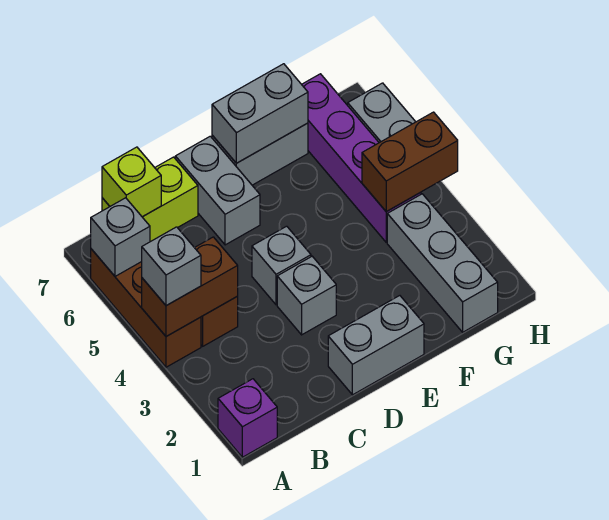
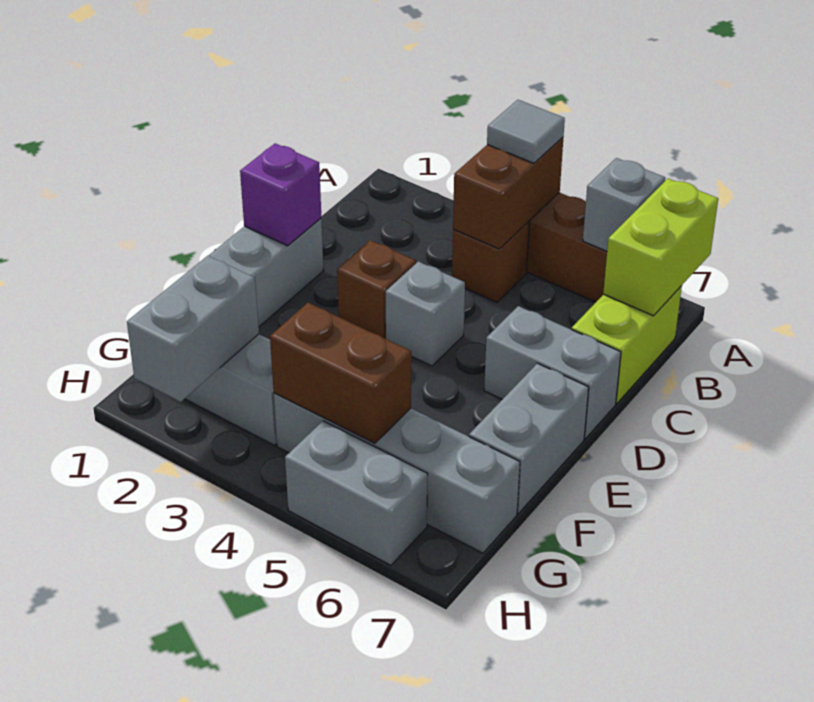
purple 1x1 brick [218,379,277,457] -> purple 1x1 brick moved to [240,143,321,246]
grey 1x1 brick [142,227,201,306] -> grey 1x1 tile [487,100,565,163]
lime 1x1 brick [102,147,161,217] -> lime 1x2 brick [603,179,718,316]
grey 1x1 brick [277,256,336,335] -> brown 1x1 brick [337,240,416,339]
grey 1x2 brick [212,64,308,163] -> grey 1x2 brick moved to [127,255,259,402]
purple 1x4 brick [302,74,421,242] -> grey 1x4 brick [274,393,520,553]
brown 1x2 brick [362,112,458,212] -> brown 1x2 brick turned to [270,303,411,443]

